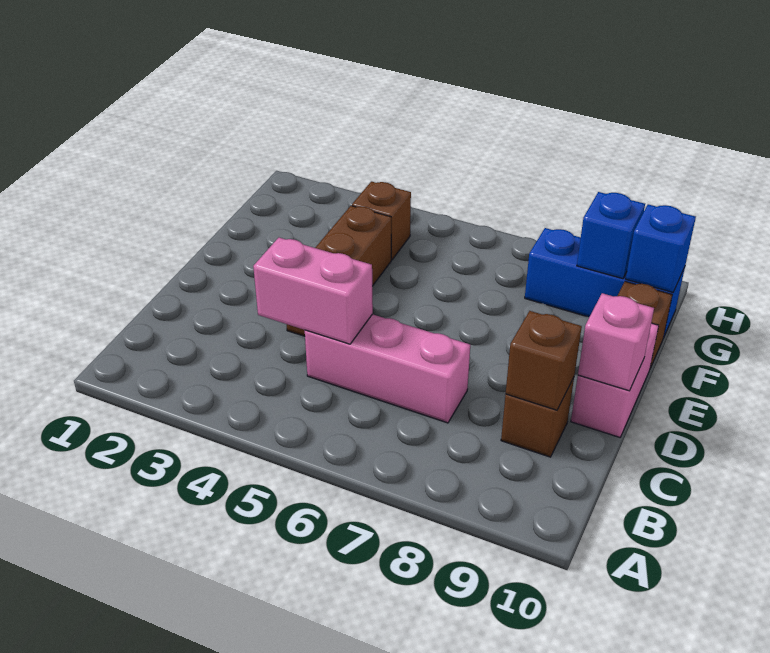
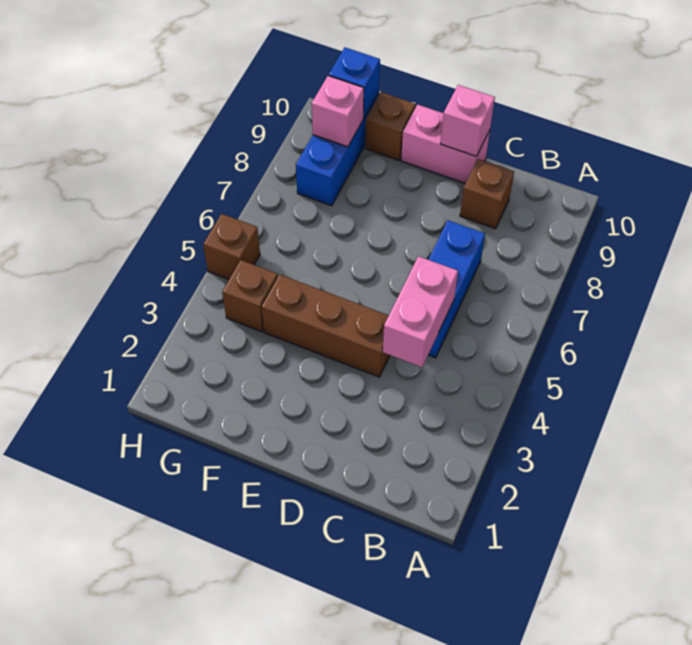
pink 1x3 brick [305,314,470,423] -> blue 1x3 brick [428,220,485,358]
brown 1x1 brick [506,311,582,410] -> brown 1x1 brick moved to [203,214,260,279]
blue 1x1 brick [577,192,645,279] -> pink 1x1 brick [312,76,364,147]

